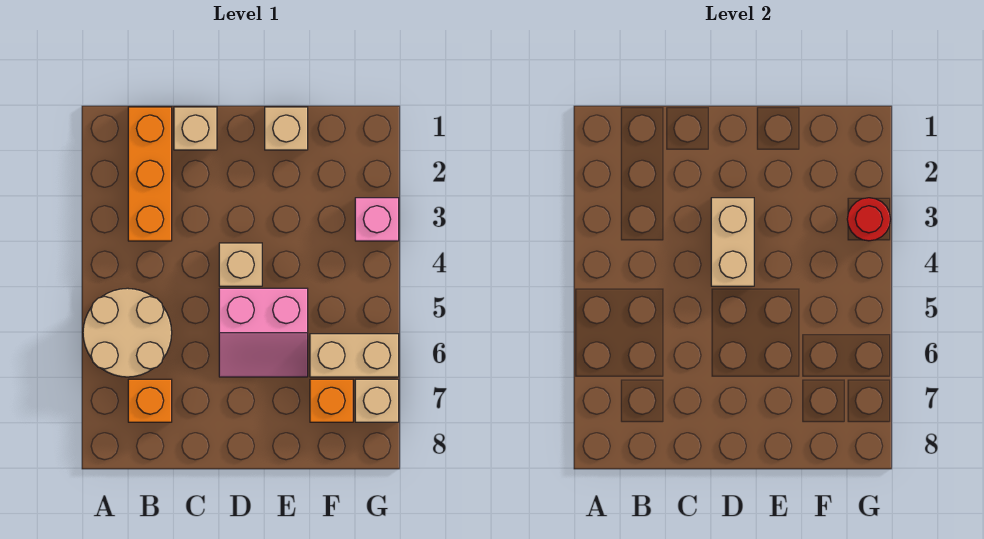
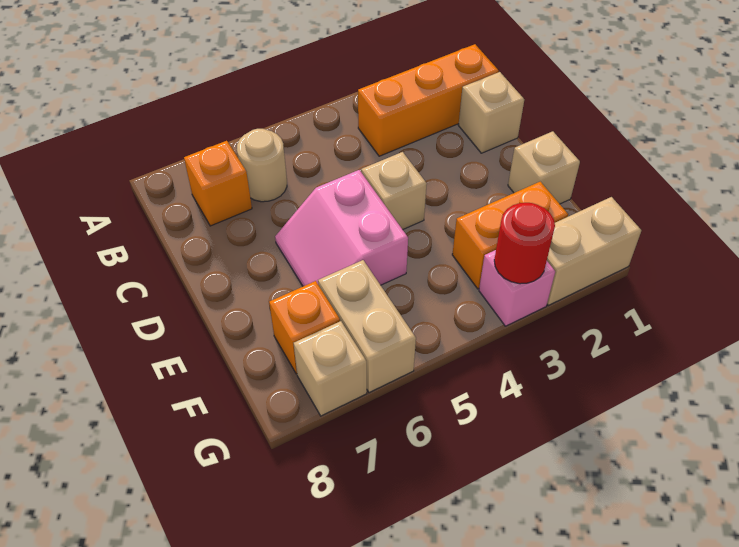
tan 2x2 round brick [83,288,172,377] -> tan 1x1 round brick [237,129,287,202]
tan 1x2 brick [711,198,754,286] -> tan 1x2 brick moved to [547,197,641,305]
none -> orange 1x2 brick [452,182,568,289]

